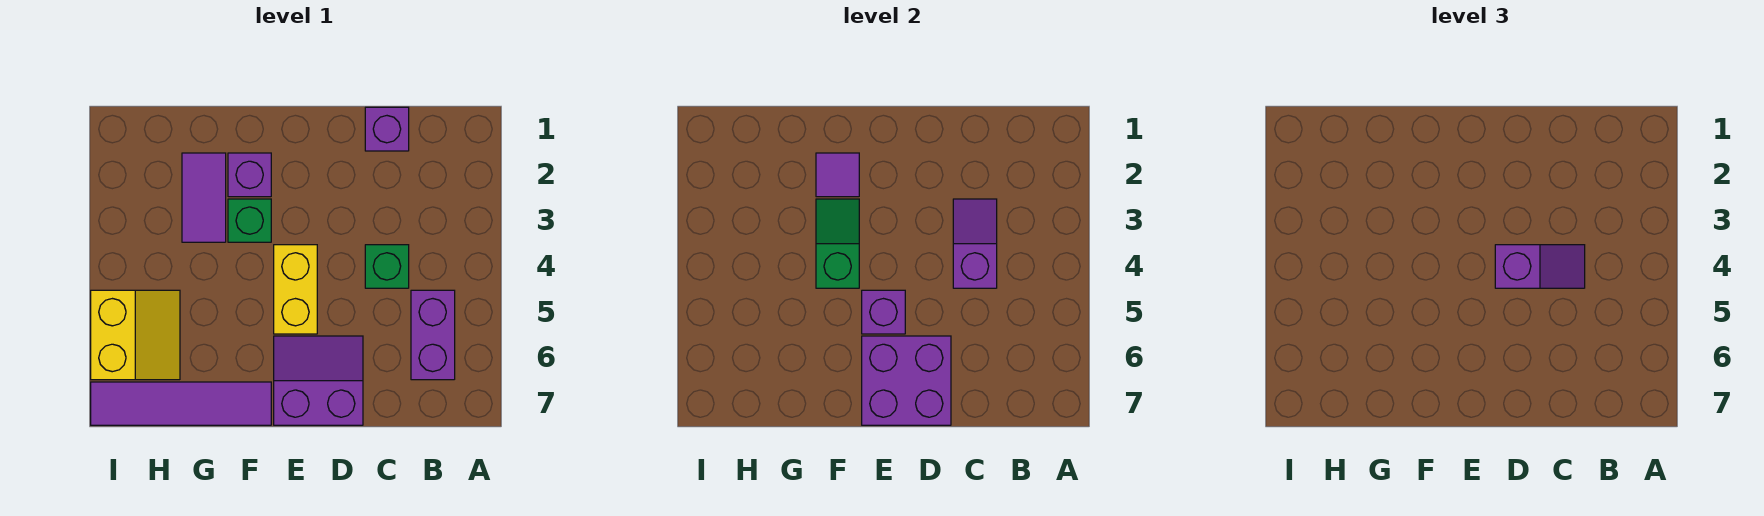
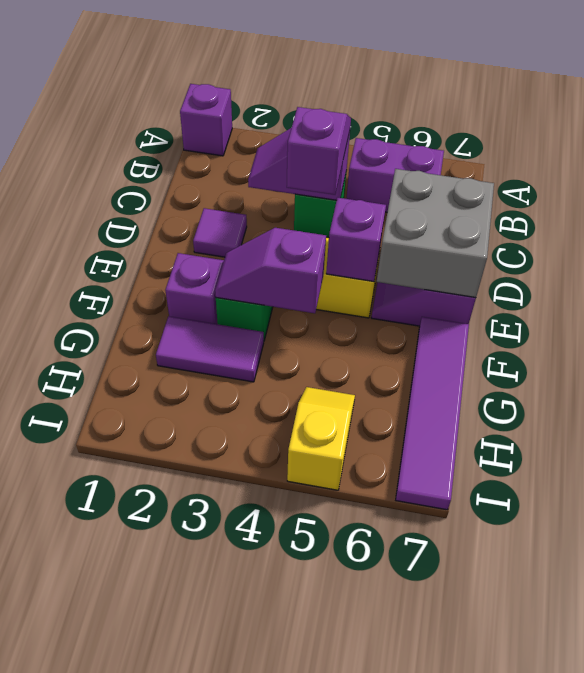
purple 1x1 brick [365,107,409,151] -> purple 1x1 brick moved to [180,84,232,156]
purple 2x2 brick [862,336,951,425] -> grey 2x2 brick [377,169,494,298]
purple 1x1 tile [816,153,859,197] -> purple 1x1 tile moved to [193,208,247,257]
green 1x2 slope [816,199,859,288] -> purple 1x2 slope [215,228,326,313]
yellow 2x2 slope [91,290,180,380] -> yellow 1x2 slope [287,387,355,490]

